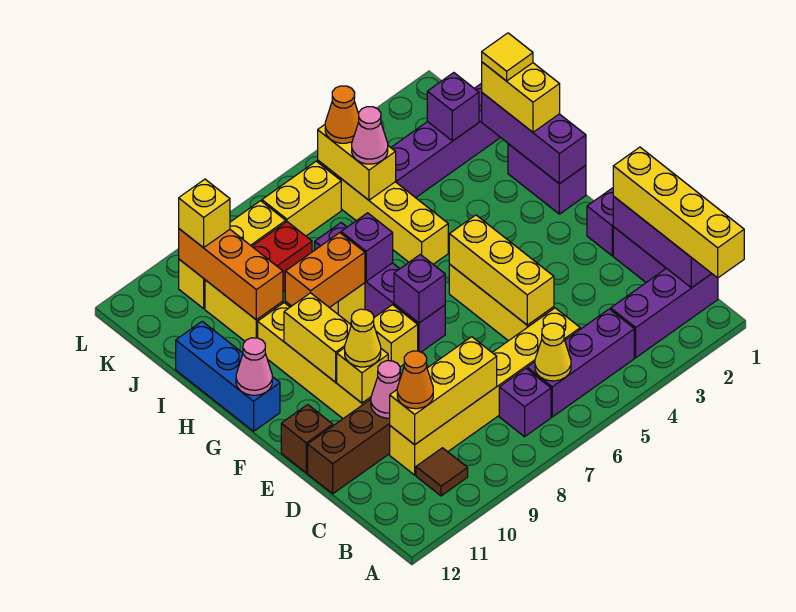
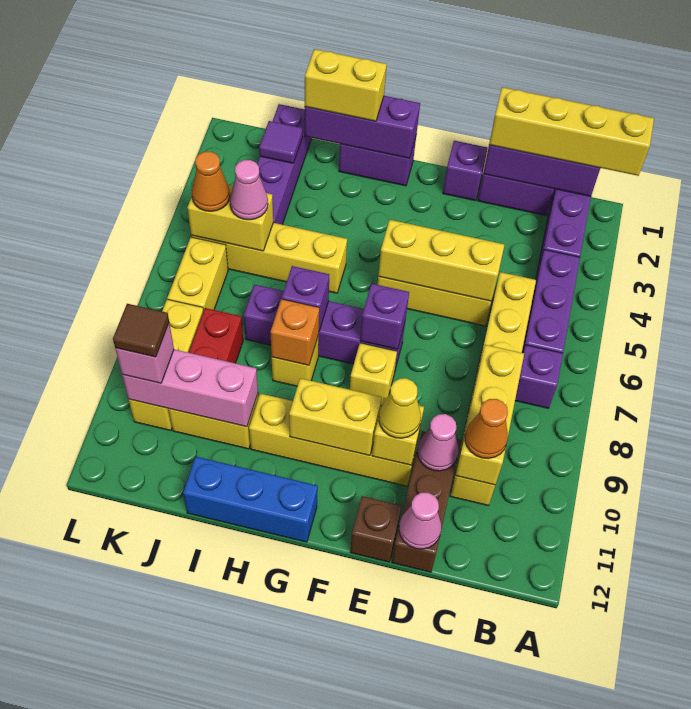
yellow 1x1 cone [535,323,571,381] -> none
brown 1x1 tile [416,448,468,496] -> brown 1x1 tile moved to [113,304,169,357]
pink 1x1 cone [236,338,272,395] -> pink 1x1 cone moved to [399,493,441,549]
orange 1x2 brick [285,233,365,308] -> orange 1x1 brick [271,299,319,365]
yellow 1x1 tile [482,33,533,81] -> none
orange 1x3 brick [179,229,283,320] -> pink 1x3 brick [122,349,258,427]
purple 1x1 brick [427,73,479,141] -> purple 1x1 tile [259,121,303,163]
yellow 1x1 brick [179,179,230,248] -> pink 1x1 brick [115,323,174,383]

